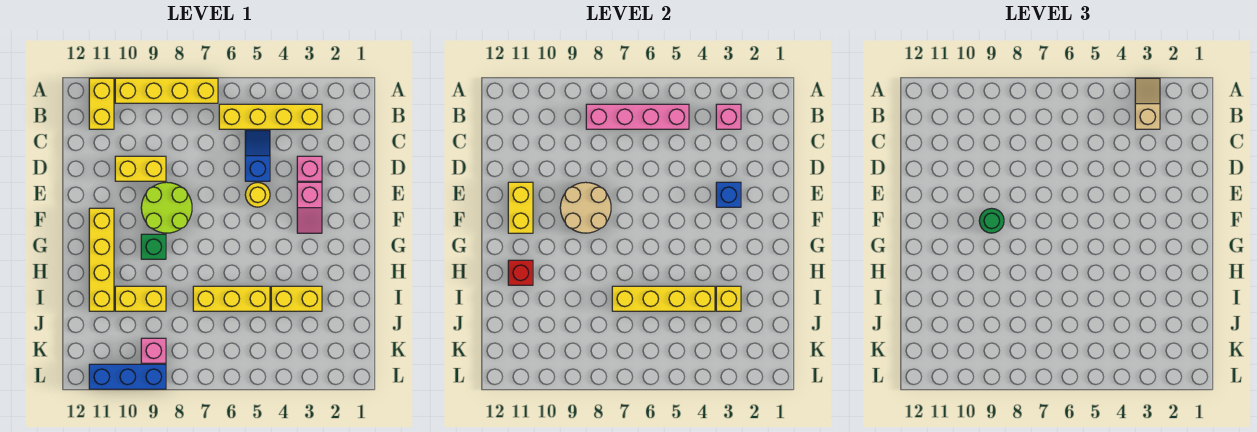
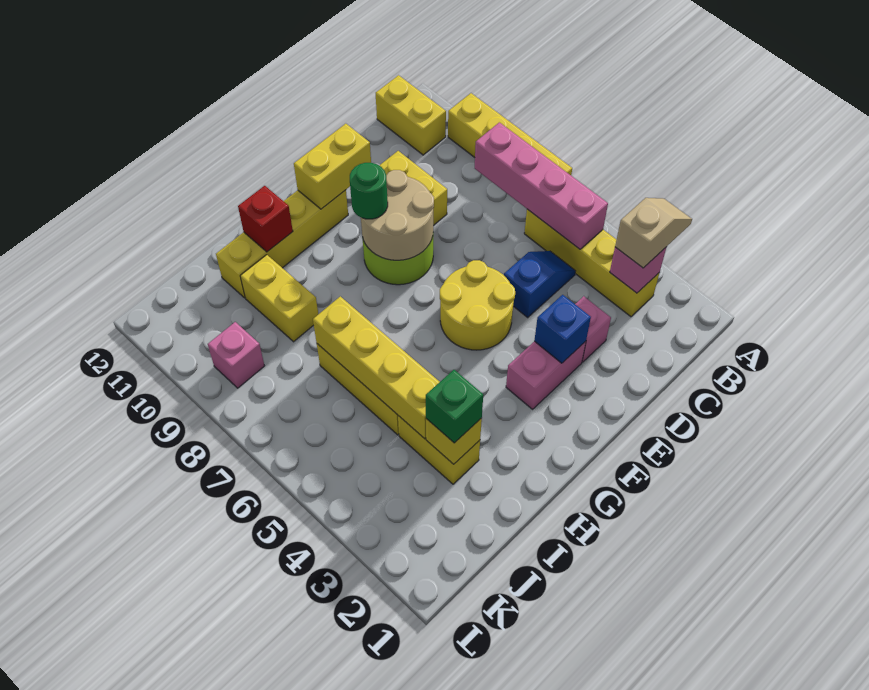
yellow 1x2 brick [89,78,114,129] -> yellow 1x2 brick turned to [376,75,446,155]
pink 1x2 slope [297,182,322,233] -> pink 1x2 brick [506,341,586,409]
yellow 1x1 round brick [245,182,270,207] -> yellow 2x2 round brick [440,260,515,350]
green 1x1 brick [141,234,166,259] -> green 1x1 brick moved to [426,370,483,443]
blue 1x3 brick [89,364,166,389] -> none

